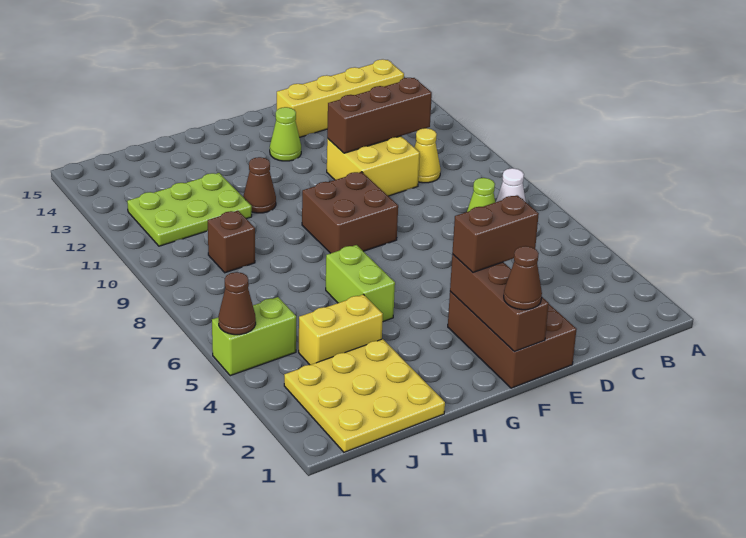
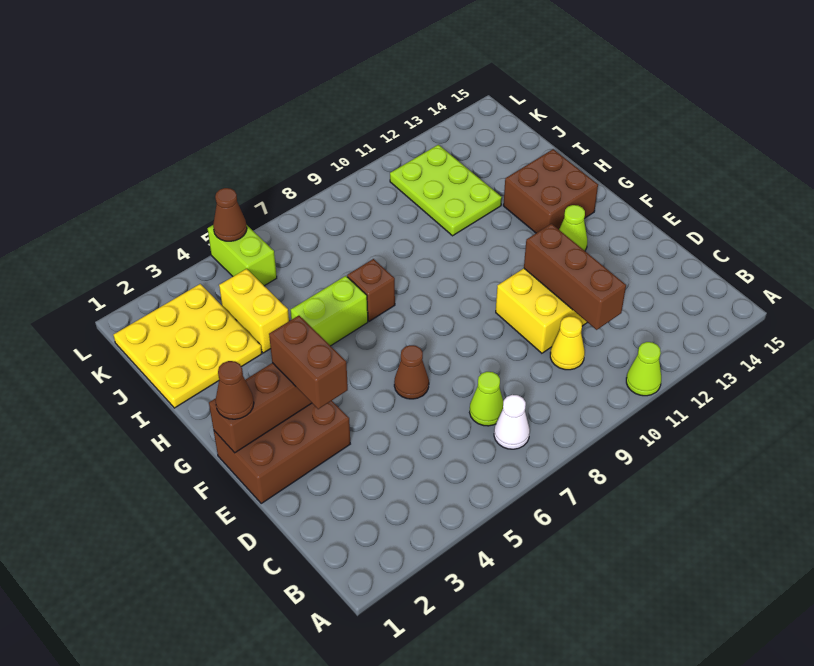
none -> lime 1x1 cone [626,342,661,396]
yellow 1x4 brick [277,59,404,137] -> none
brown 2x2 brick [302,172,398,253] -> brown 2x2 brick moved to [503,149,598,233]
brown 1x1 cone [243,157,276,213] -> brown 1x1 cone moved to [394,345,429,399]
brown 1x1 brick [208,211,255,273] -> brown 1x1 brick moved to [347,259,395,321]

